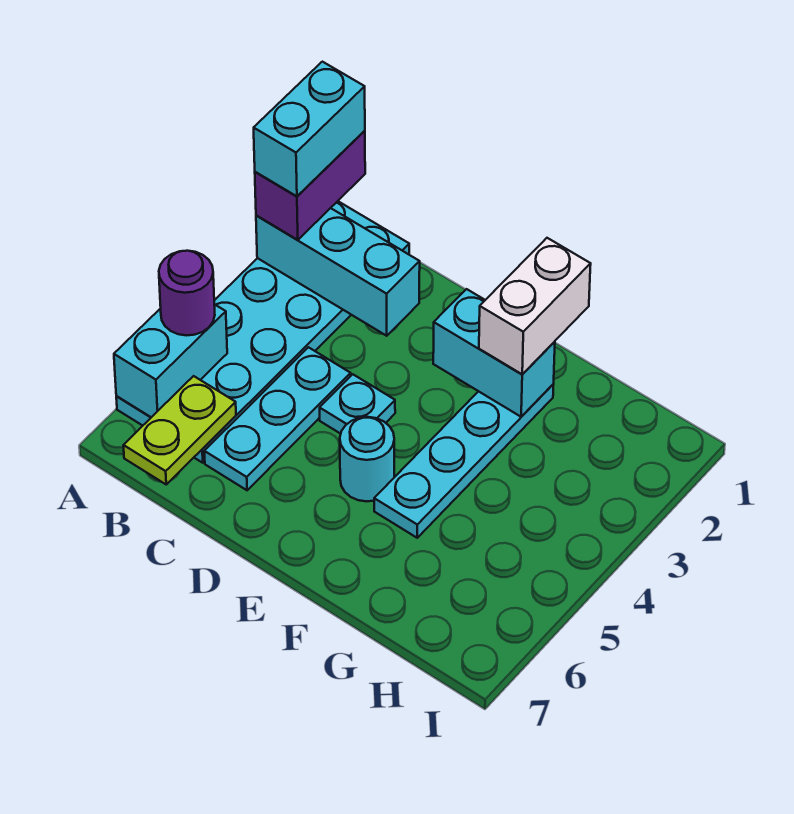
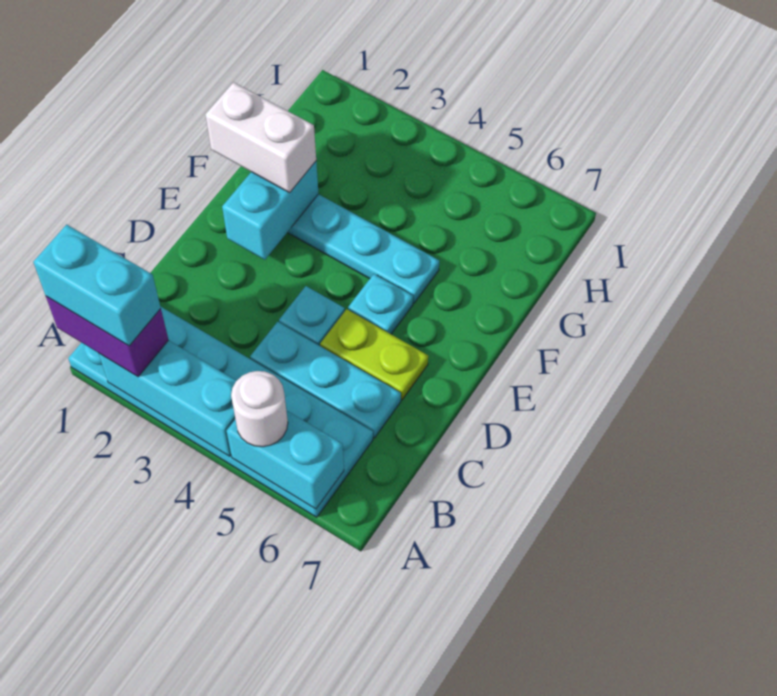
cyan 1x3 brick [256,208,420,336] -> cyan 1x3 brick turned to [99,340,236,456]
purple 1x1 round brick [159,251,215,335] -> white 1x1 round brick [231,371,288,447]
lime 1x2 plate [123,376,236,484] -> lime 1x2 plate moved to [320,309,428,400]
cyan 1x1 round brick [340,417,394,501] -> cyan 1x1 plate [348,274,413,334]

